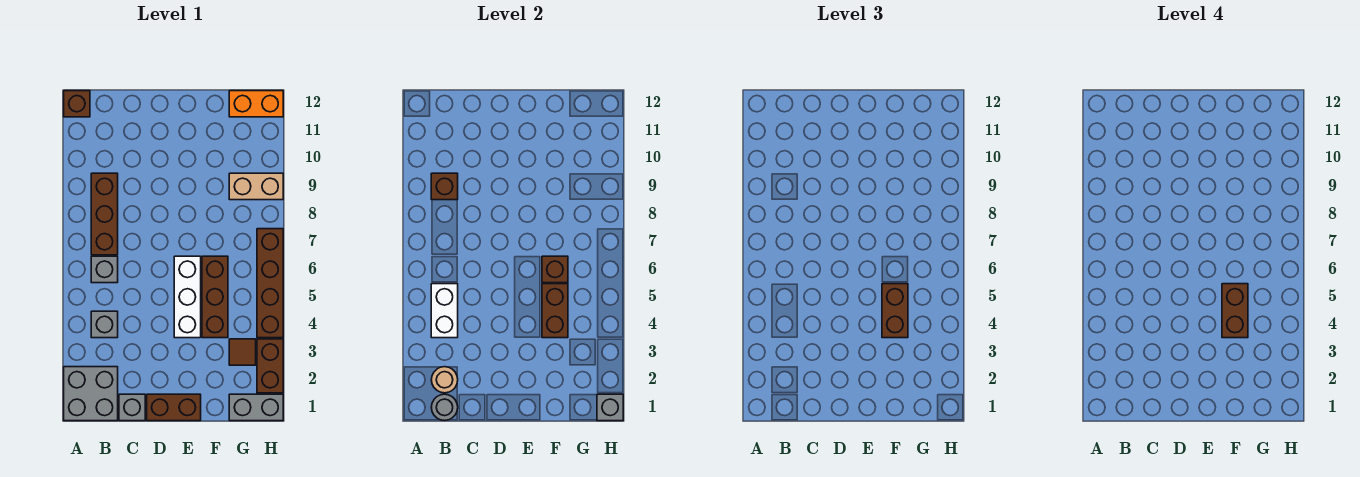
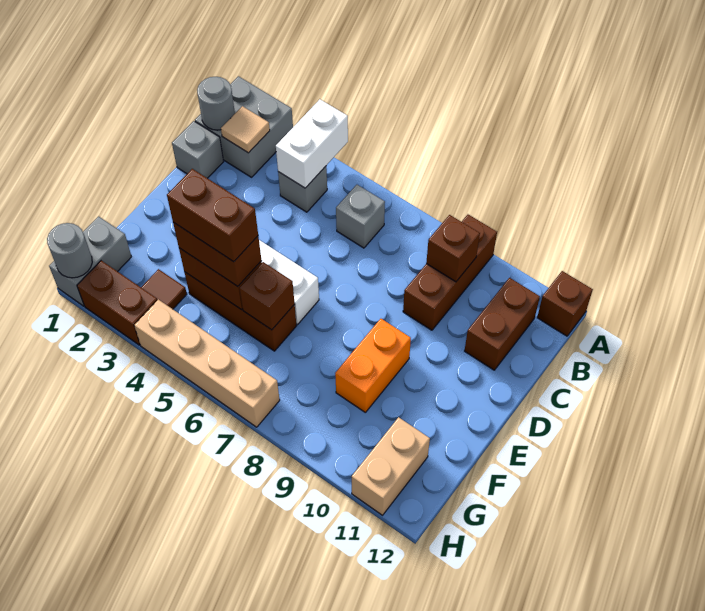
tan 1x1 round brick [431,367,458,393] -> tan 1x1 tile [221,106,270,153]
white 1x2 brick [431,284,458,338] -> white 1x2 brick turned to [276,99,348,188]
brown 1x3 brick [91,173,118,255] -> brown 1x3 brick turned to [403,215,497,330]
brown 1x2 brick [147,394,201,421] -> brown 1x2 brick moved to [465,278,540,370]
tan 1x2 brick [229,173,283,200] -> tan 1x2 brick moved to [352,417,430,515]
orange 1x2 brick [229,91,283,117] -> orange 1x2 brick moved to [335,319,411,412]
grey 1x1 brick [597,394,623,421] -> grey 1x1 round brick [47,223,92,278]
brown 1x4 brick [257,229,283,338] -> tan 1x4 brick [134,299,280,427]

